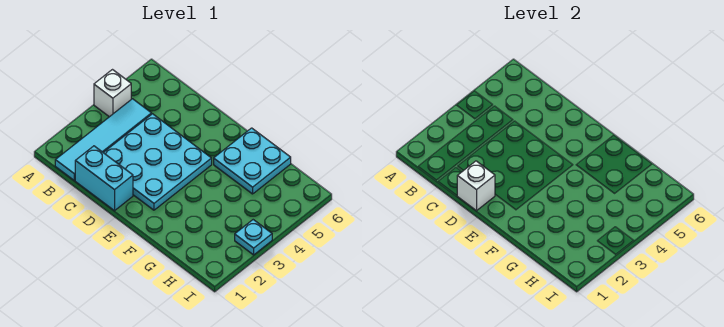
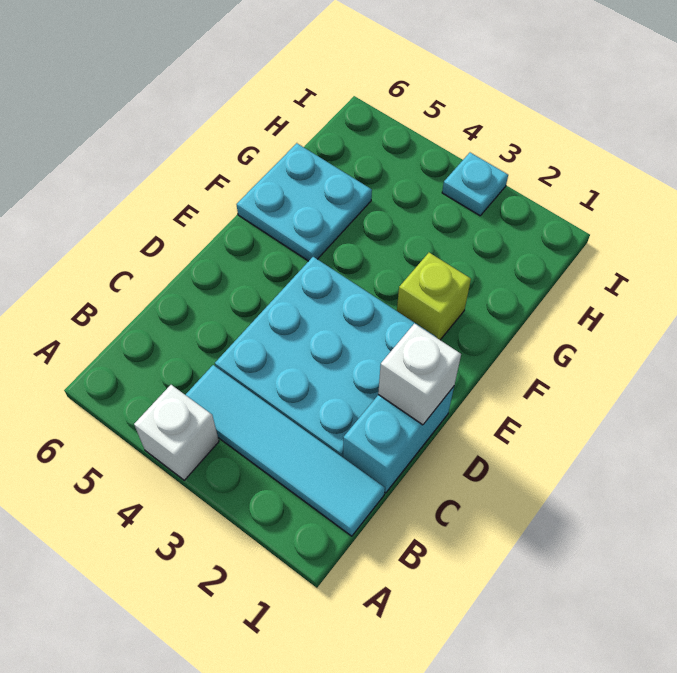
none -> lime 1x1 brick [397,253,471,340]

